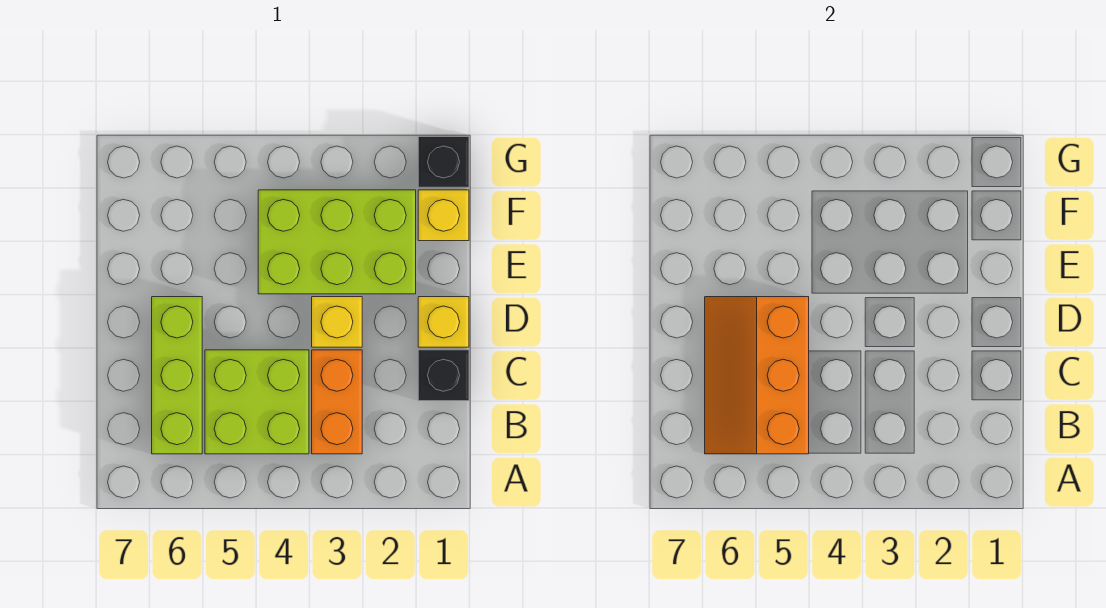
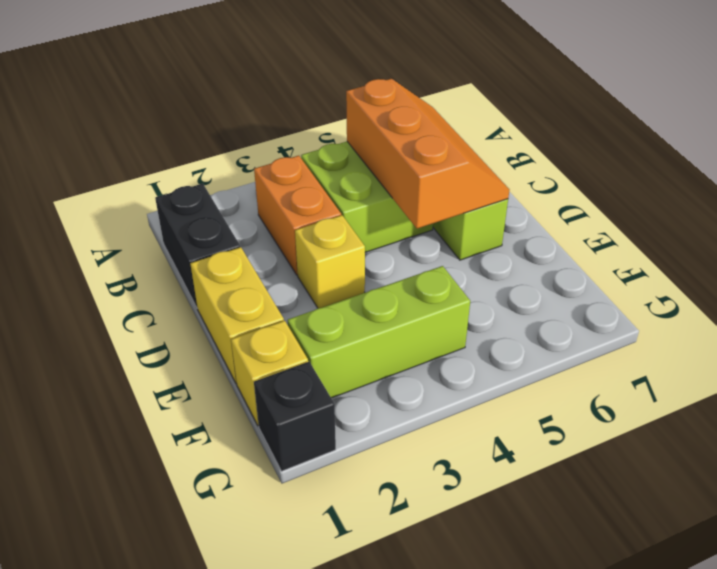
black 1x1 brick [418,350,469,401] -> black 1x2 brick [155,184,240,307]
yellow 1x1 brick [418,297,469,347] -> yellow 1x2 brick [190,247,284,384]
lime 2x3 brick [258,190,416,294] -> lime 1x3 brick [288,266,470,398]

